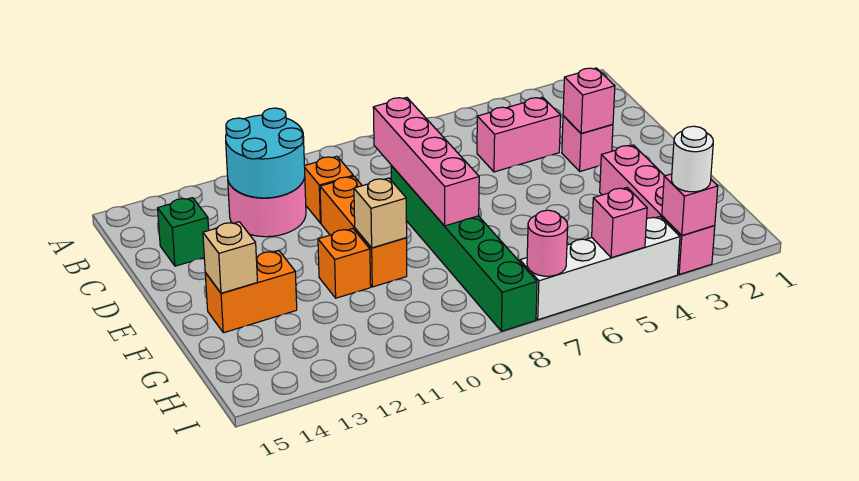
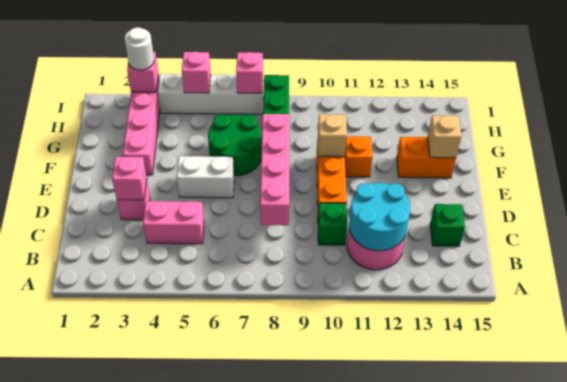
orange 1x1 brick [304,156,353,223] -> green 1x1 brick [318,203,348,245]
none -> white 1x2 brick [177,156,234,198]
none -> green 2x2 round brick [208,114,262,176]
pink 1x1 round brick [527,210,568,276] -> pink 1x1 brick [236,52,263,93]

